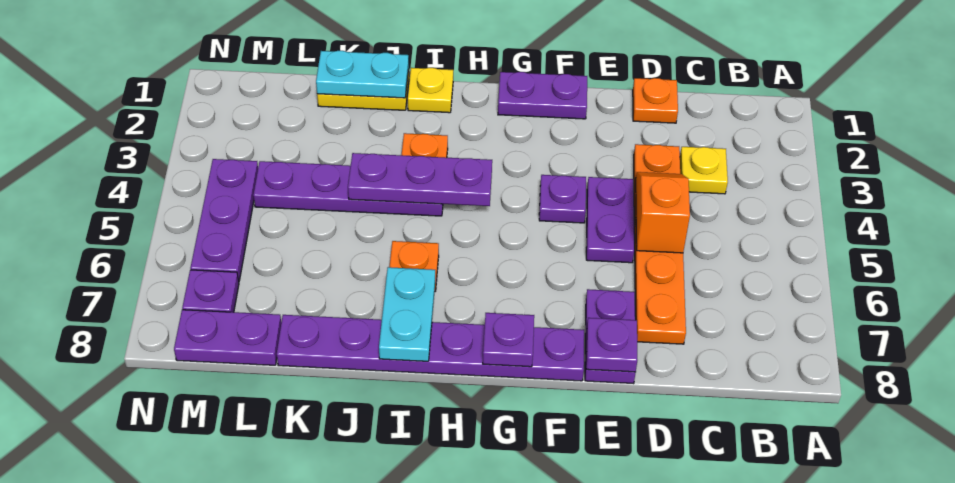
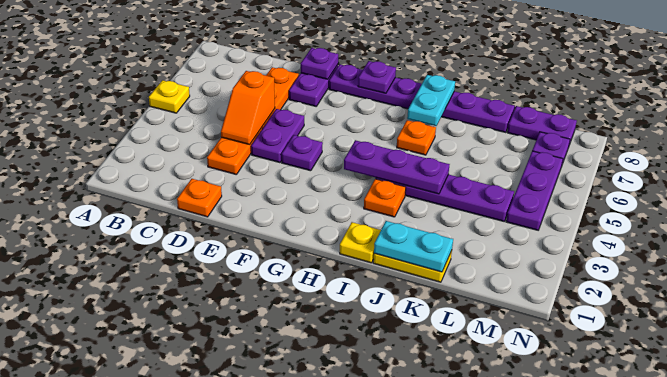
yellow 1x1 plate [680,147,728,194] -> yellow 1x1 plate moved to [149,80,190,113]
purple 1x2 plate [498,72,587,119] -> none

